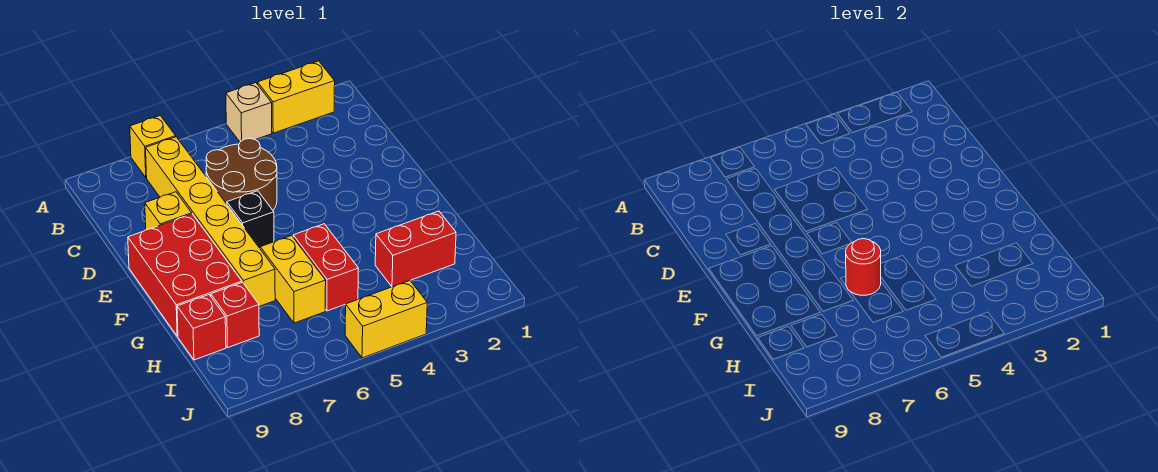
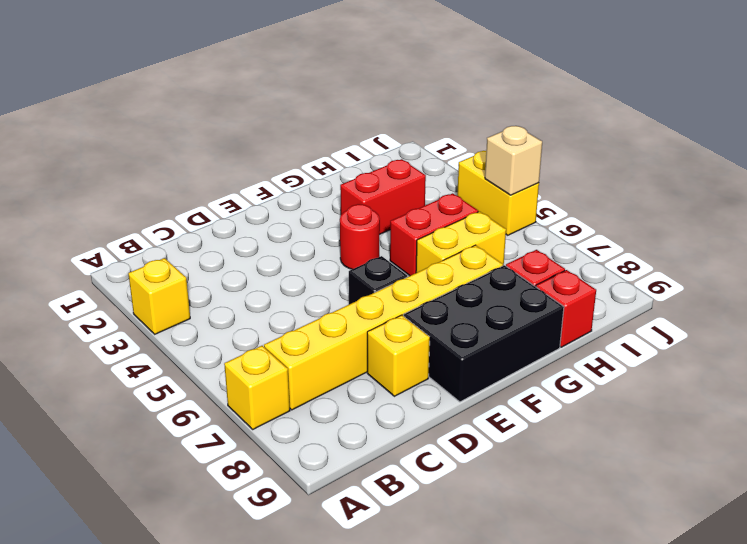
yellow 1x2 brick [258,61,335,133] -> yellow 1x1 brick [128,258,190,334]
tan 1x1 brick [226,83,272,142] -> tan 1x1 brick moved to [485,126,542,195]
brown 2x2 round brick [206,139,277,210] -> none
red 2x3 brick [128,214,242,336] -> black 2x3 brick [404,265,564,402]
red 1x1 round brick [846,239,881,295] -> red 1x1 round brick moved to [340,204,380,269]
red 1x2 brick [375,211,456,287] -> red 1x2 brick turned to [340,159,426,235]

